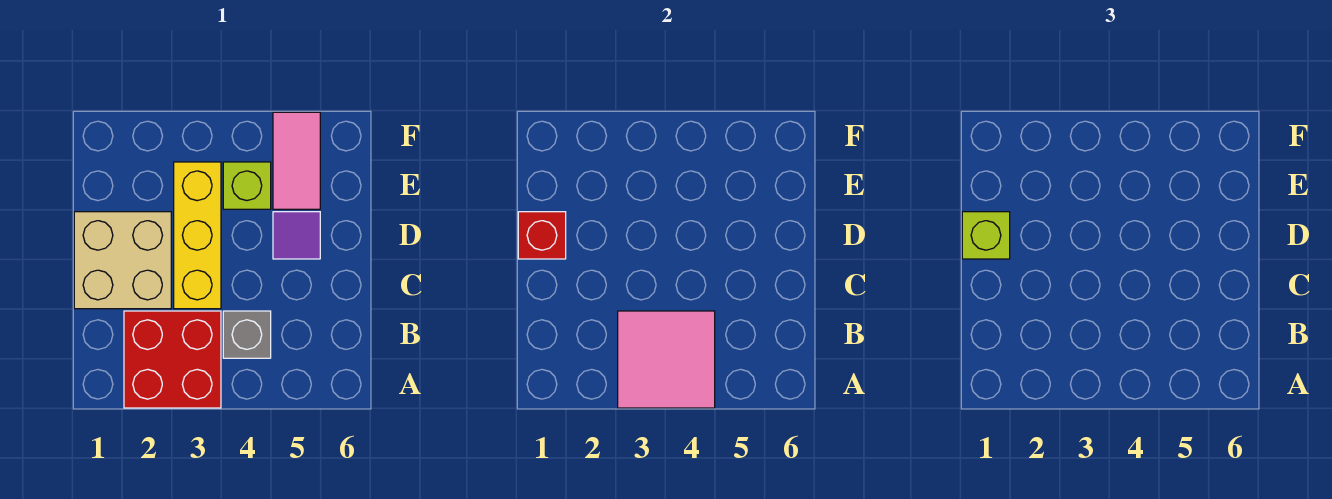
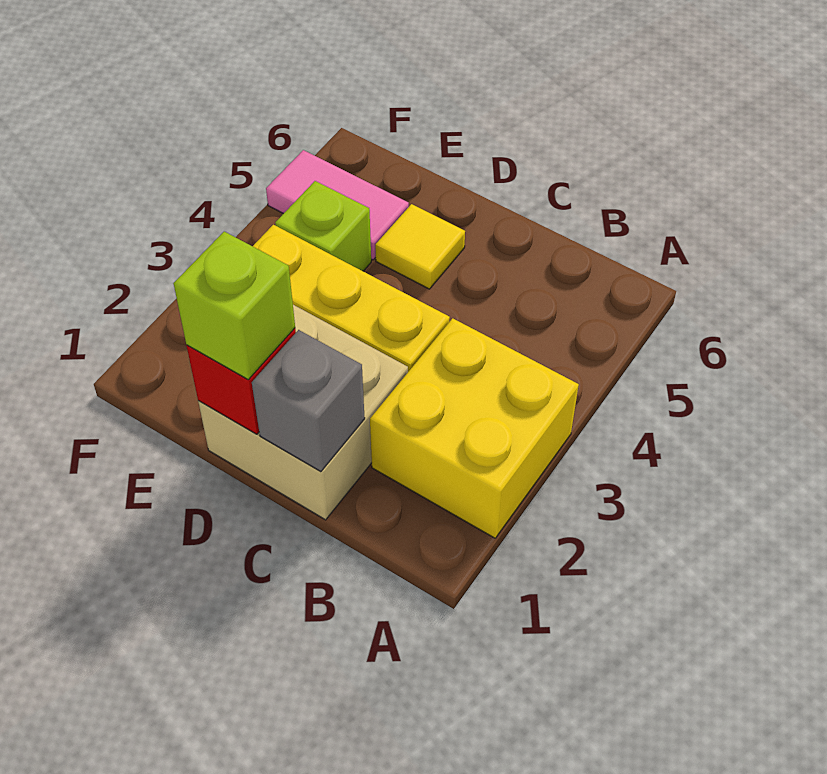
red 2x2 brick [124,311,221,408] -> yellow 2x2 brick [370,318,579,538]
pink 2x2 tile [618,311,715,408] -> none
grey 1x1 brick [223,311,271,358] -> grey 1x1 brick moved to [252,330,365,472]
purple 1x1 tile [273,212,320,259] -> yellow 1x1 tile [375,204,465,289]

